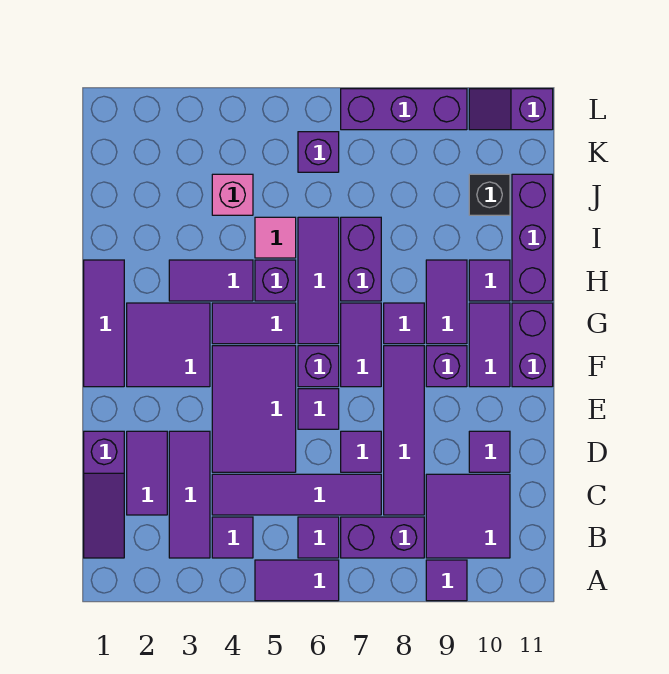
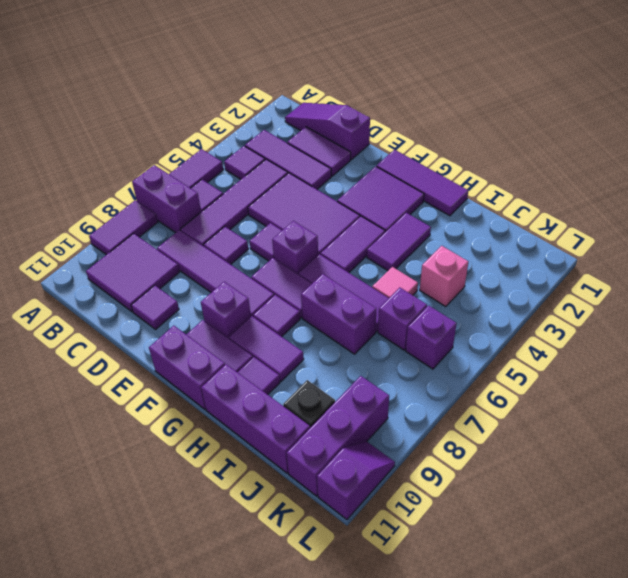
purple 1x1 tile [426,560,467,601] -> purple 1x2 tile [89,200,158,255]
purple 1x2 brick [341,517,424,558] -> purple 1x2 brick turned to [132,165,201,233]
purple 1x1 brick [255,260,296,301] -> purple 1x1 brick moved to [378,288,427,350]
purple 1x3 brick [341,89,467,130] -> purple 1x3 brick moved to [287,376,389,496]

